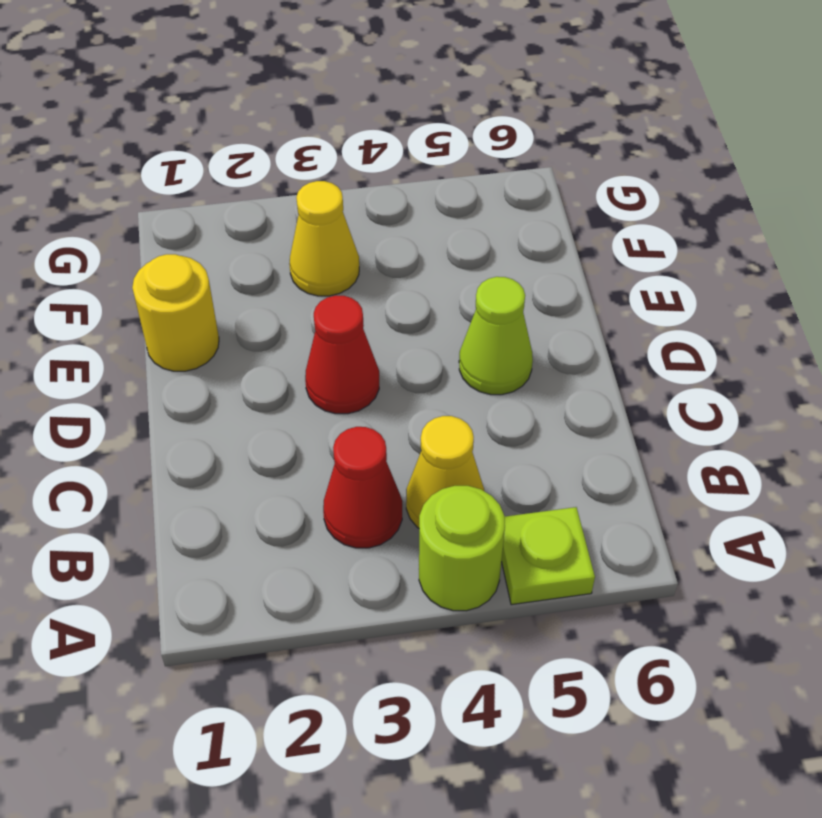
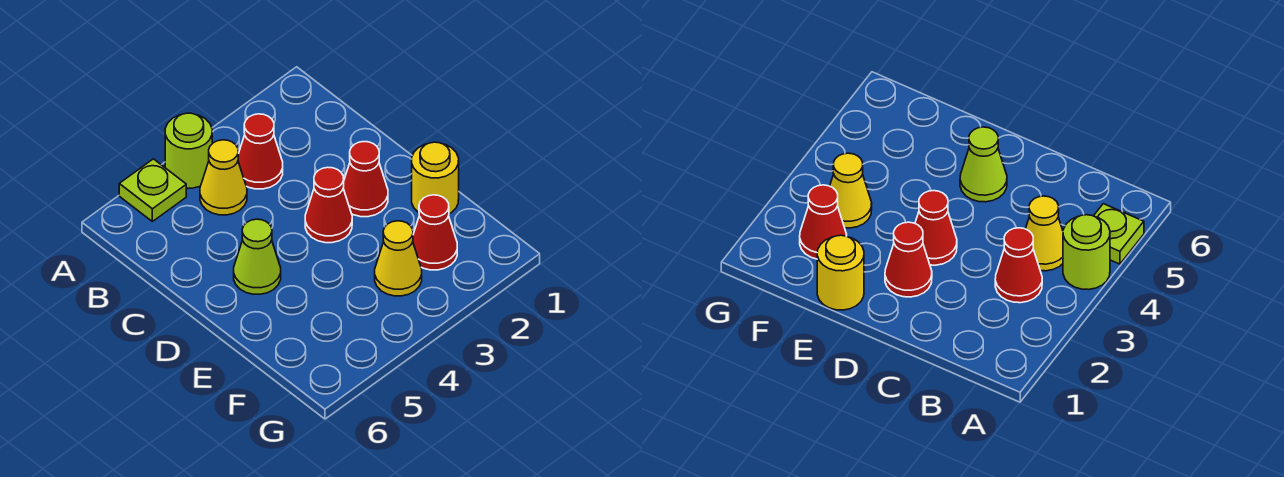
none -> red 1x1 cone [343,142,388,217]
none -> red 1x1 cone [413,195,457,270]

